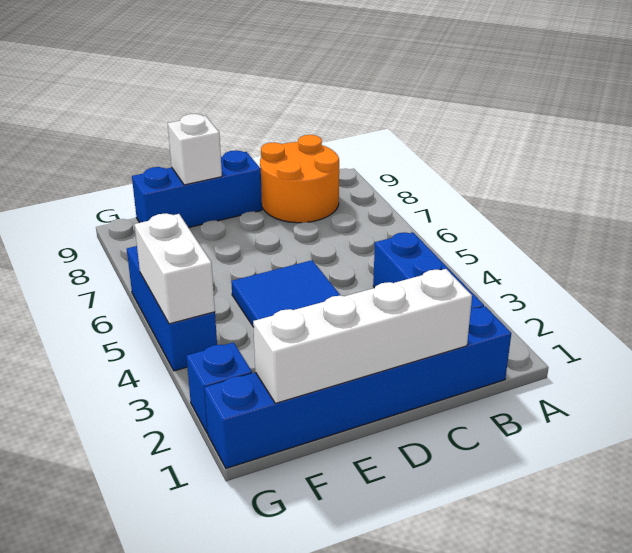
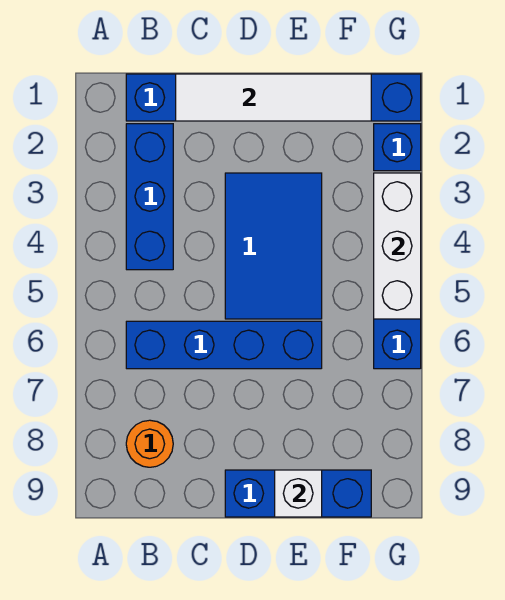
none -> blue 1x4 brick [126,321,322,369]
orange 2x2 round brick [260,135,339,223] -> orange 1x1 round brick [126,420,173,467]
white 1x4 brick [253,269,472,403] -> white 1x4 tile [176,74,371,121]
white 1x2 brick [135,213,215,324] -> white 1x3 brick [374,173,421,319]

